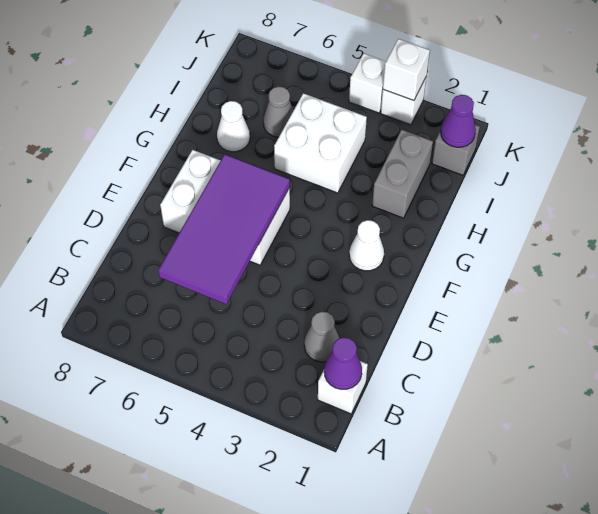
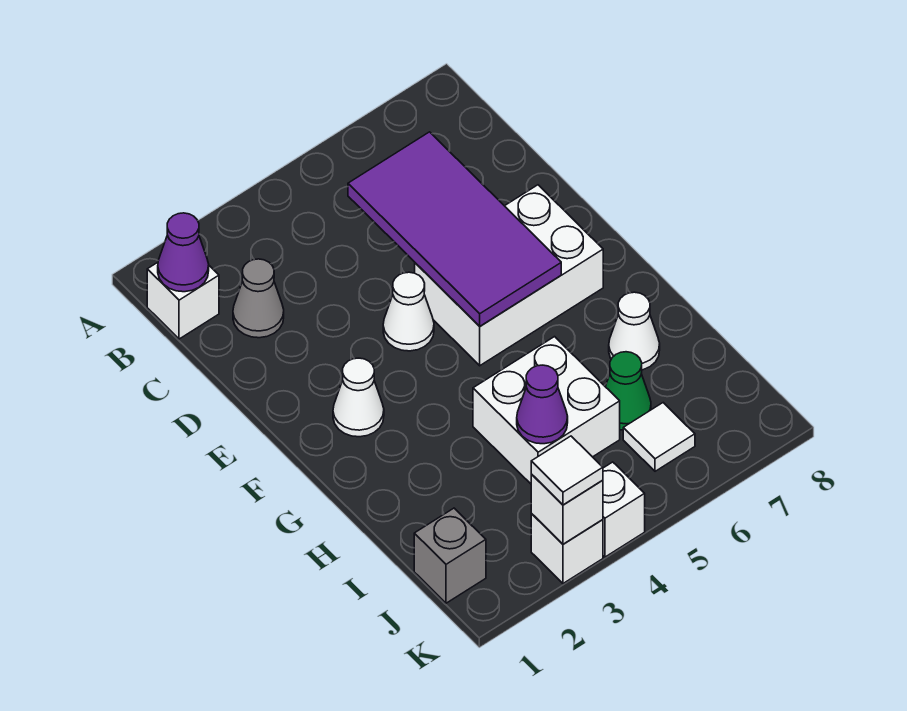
none -> white 1x1 cone [383,272,434,351]
grey 1x2 brick [372,130,433,218] -> none
grey 1x1 cone [263,86,293,137] -> green 1x1 cone [605,352,651,430]
purple 1x1 cone [441,95,476,147] -> purple 1x1 cone moved to [517,365,568,444]
none -> white 1x1 tile [623,403,695,471]
none -> white 1x1 tile [531,436,603,505]

